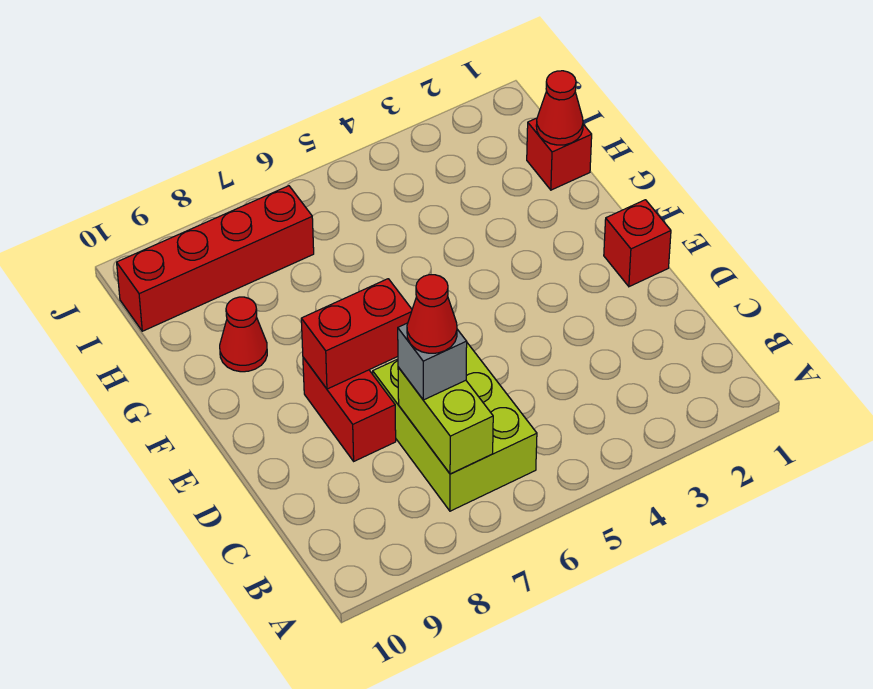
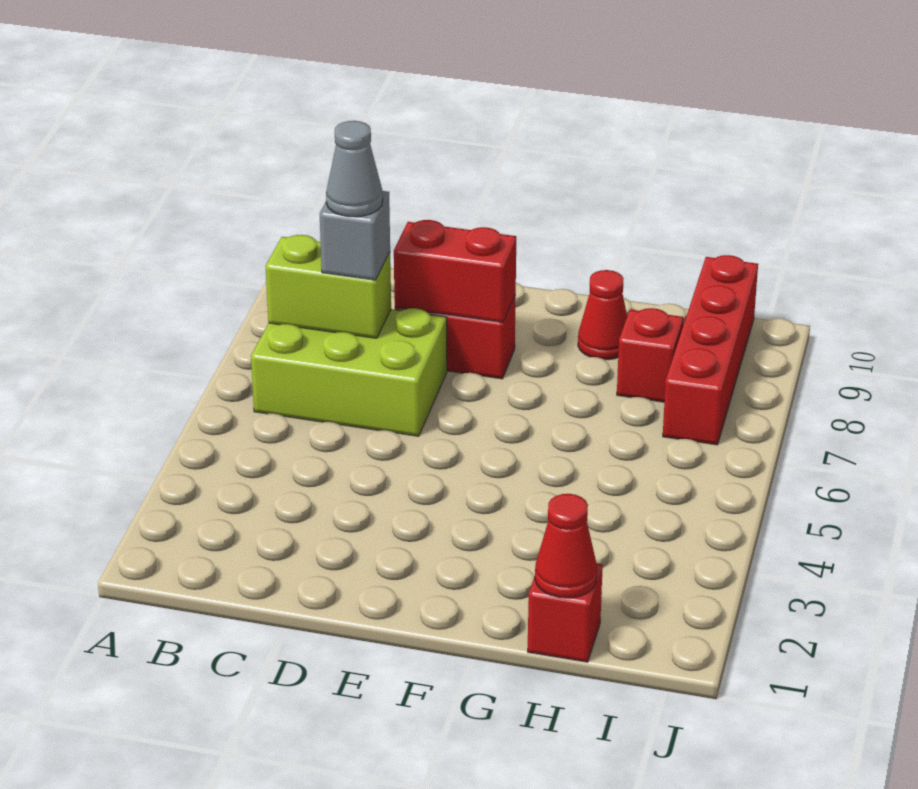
red 1x1 cone [407,275,457,353] -> grey 1x1 cone [326,121,383,217]
red 1x1 brick [604,200,671,287] -> red 1x1 brick moved to [617,308,683,402]
red 1x2 brick [301,279,412,389] -> red 1x2 brick turned to [394,220,516,323]

